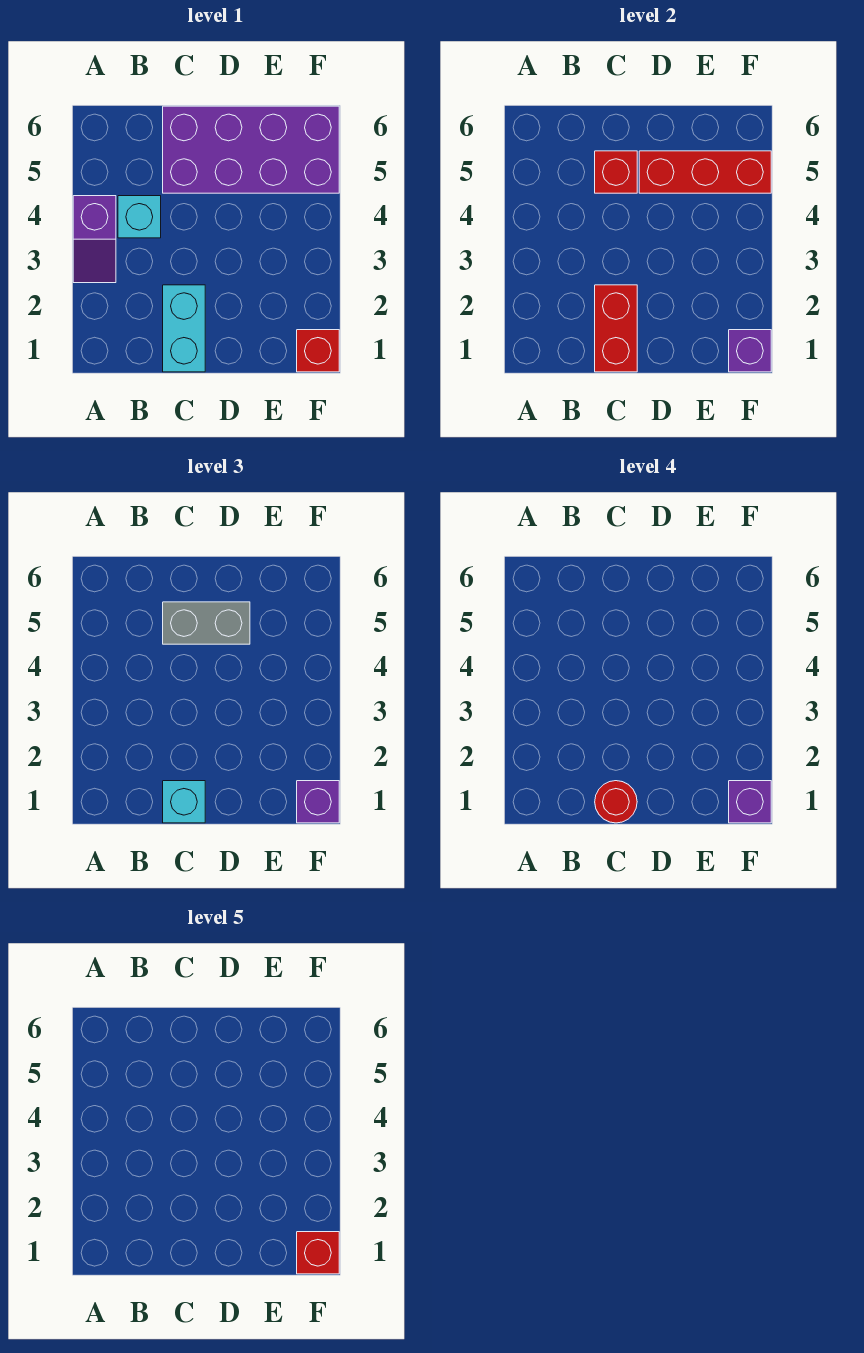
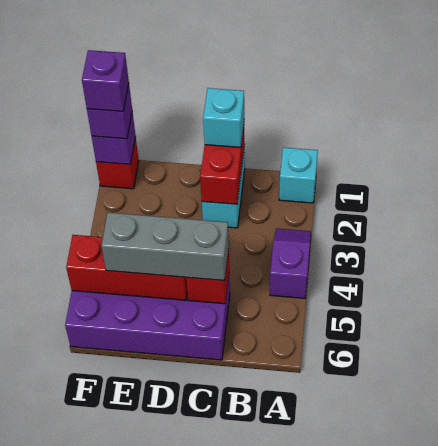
cyan 1x1 brick [118,196,161,238] -> cyan 1x1 brick moved to [279,147,318,203]
red 1x1 round brick [595,781,637,823] -> none
grey 1x2 brick [163,602,250,644] -> grey 1x3 brick [101,213,229,280]
red 1x1 brick [297,1232,339,1274] -> none

